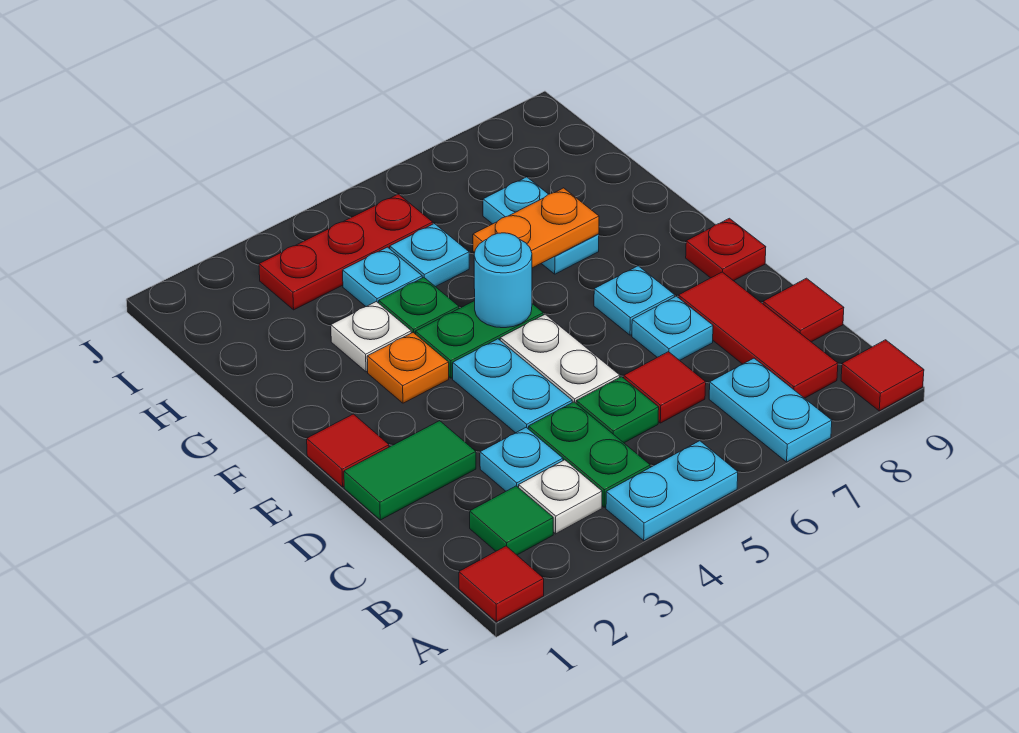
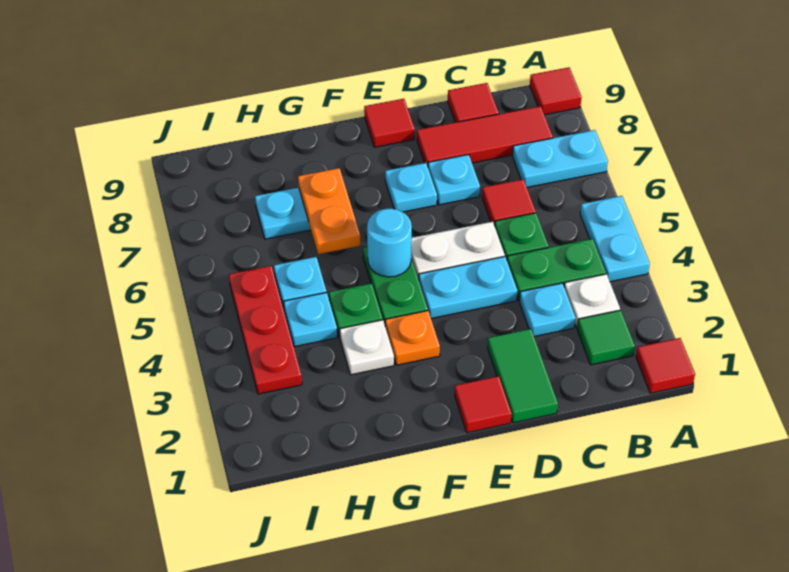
red 1x1 plate [686,218,766,281] -> red 1x1 tile [364,99,415,147]

